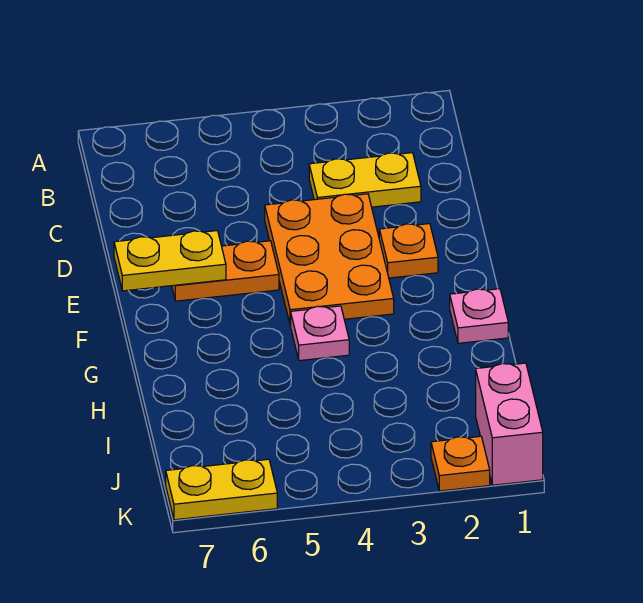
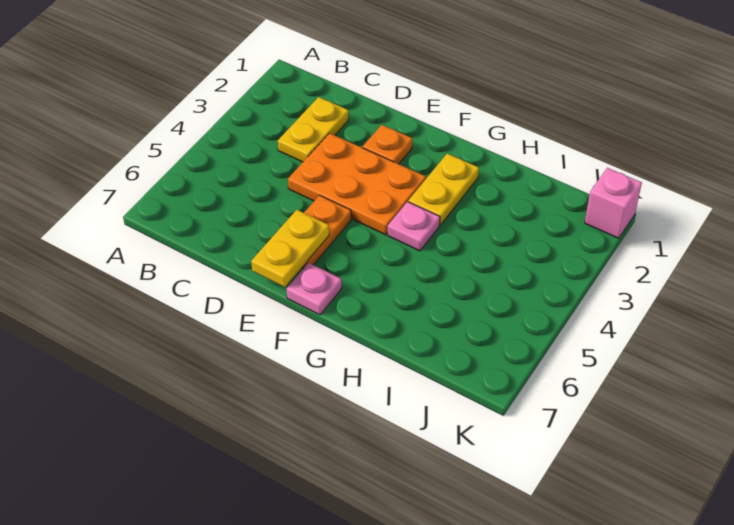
pink 1x1 plate [450,289,508,343] -> pink 1x1 plate moved to [287,263,342,315]
pink 1x2 brick [476,363,543,485] -> pink 1x1 brick [585,168,642,238]
orange 1x1 plate [431,436,490,491] -> none
yellow 1x2 plate [166,459,277,520] -> yellow 1x2 plate moved to [408,154,479,225]

